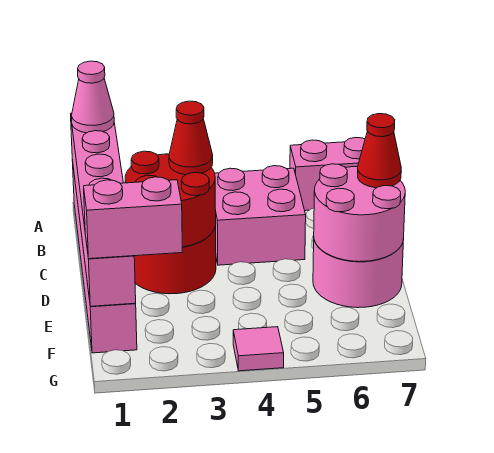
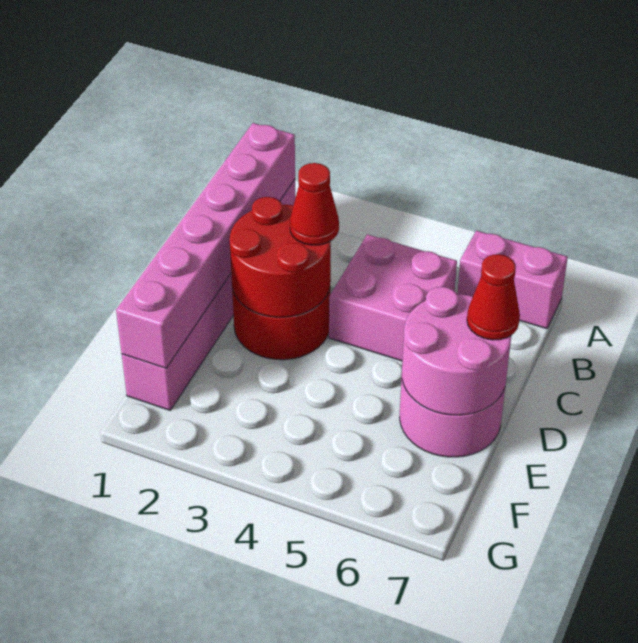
pink 1x1 cone [72,61,114,133] -> none
pink 1x2 brick [84,177,182,259] -> none
pink 1x1 tile [233,327,284,371] -> none

